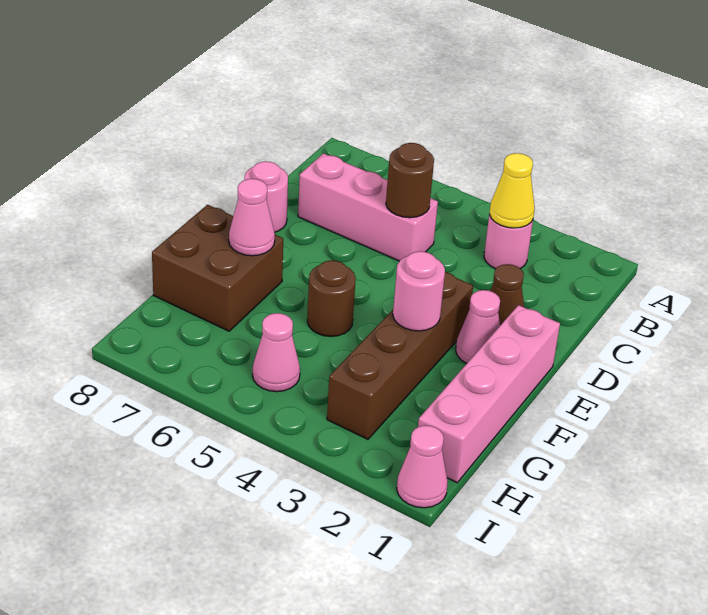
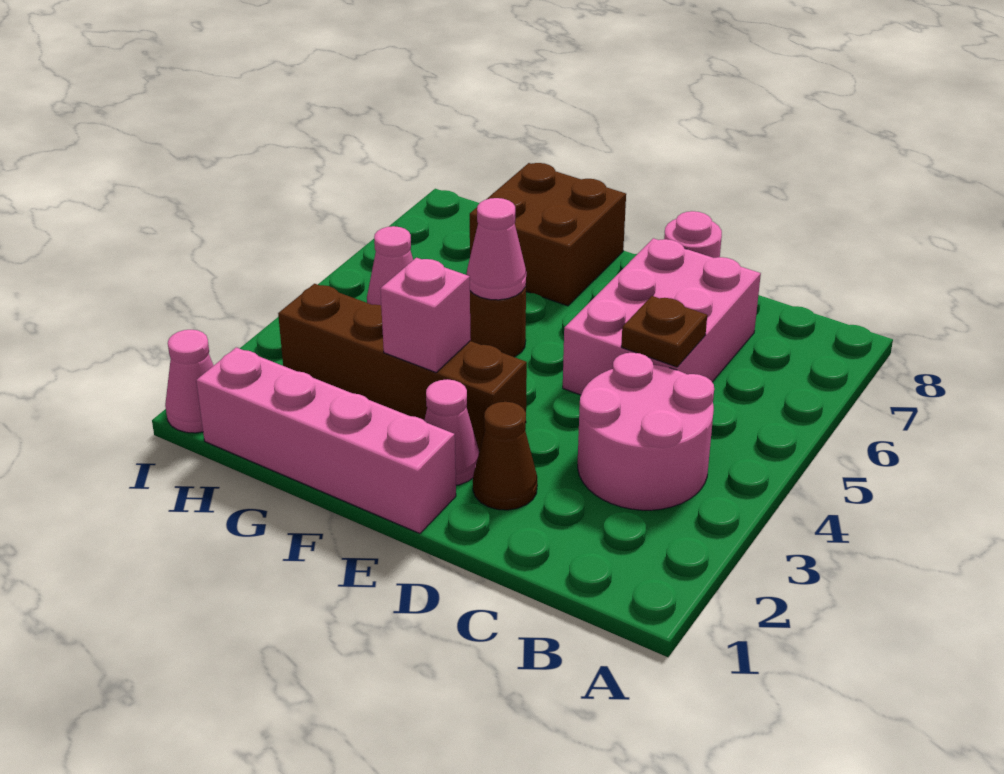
pink 1x1 round brick [484,213,533,269] -> pink 2x2 round brick [578,353,714,510]
yellow 1x1 cone [490,153,535,228] -> none
pink 1x3 brick [298,153,438,261] -> pink 2x3 brick [563,238,761,395]
brown 1x1 round brick [386,143,434,218] -> brown 1x1 plate [621,296,707,367]
pink 1x1 round brick [393,251,445,331] -> pink 1x1 brick [380,258,471,372]
pink 1x1 cone [229,179,275,256] -> pink 1x1 cone moved to [467,198,526,300]

